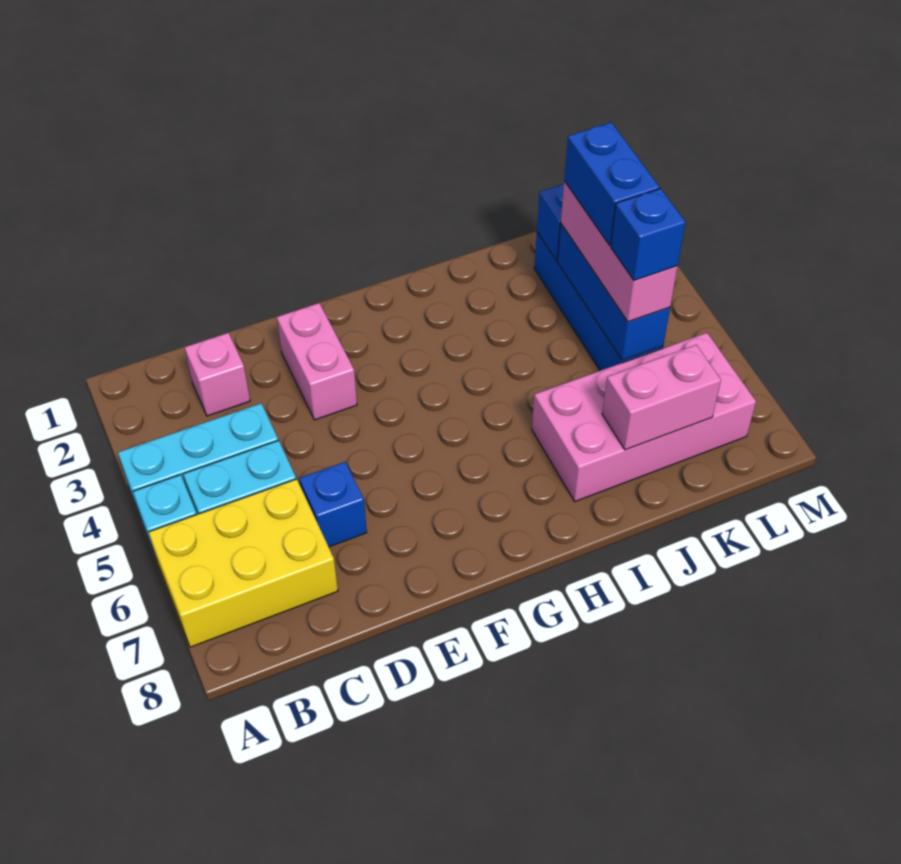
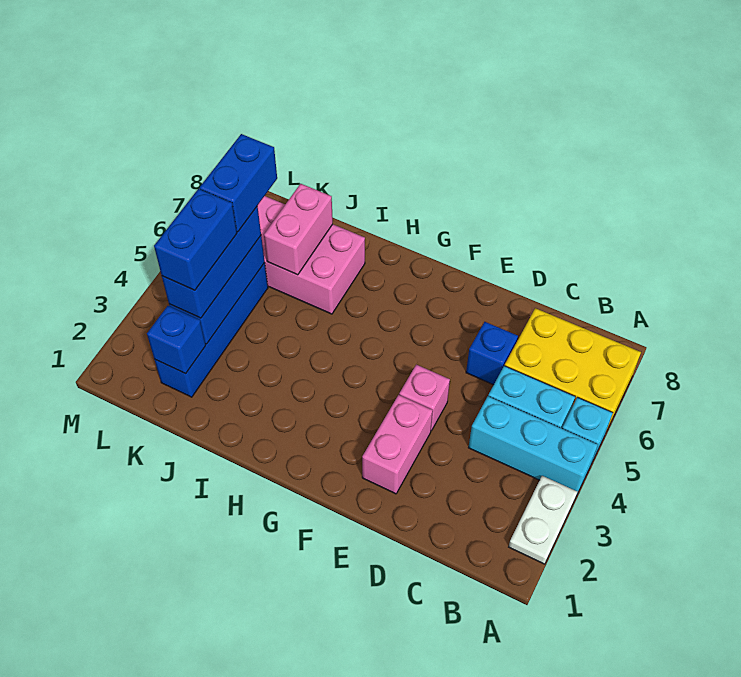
none -> white 1x2 plate [509,476,578,564]
pink 1x1 brick [184,333,250,416] -> pink 1x1 brick moved to [399,364,450,431]
pink 1x2 brick [602,345,721,450] -> pink 1x2 brick turned to [264,184,333,275]
pink 1x3 brick [561,181,678,322] -> blue 1x3 brick [162,206,261,318]
blue 1x1 brick [611,189,685,281] -> blue 1x2 brick [200,134,277,232]

